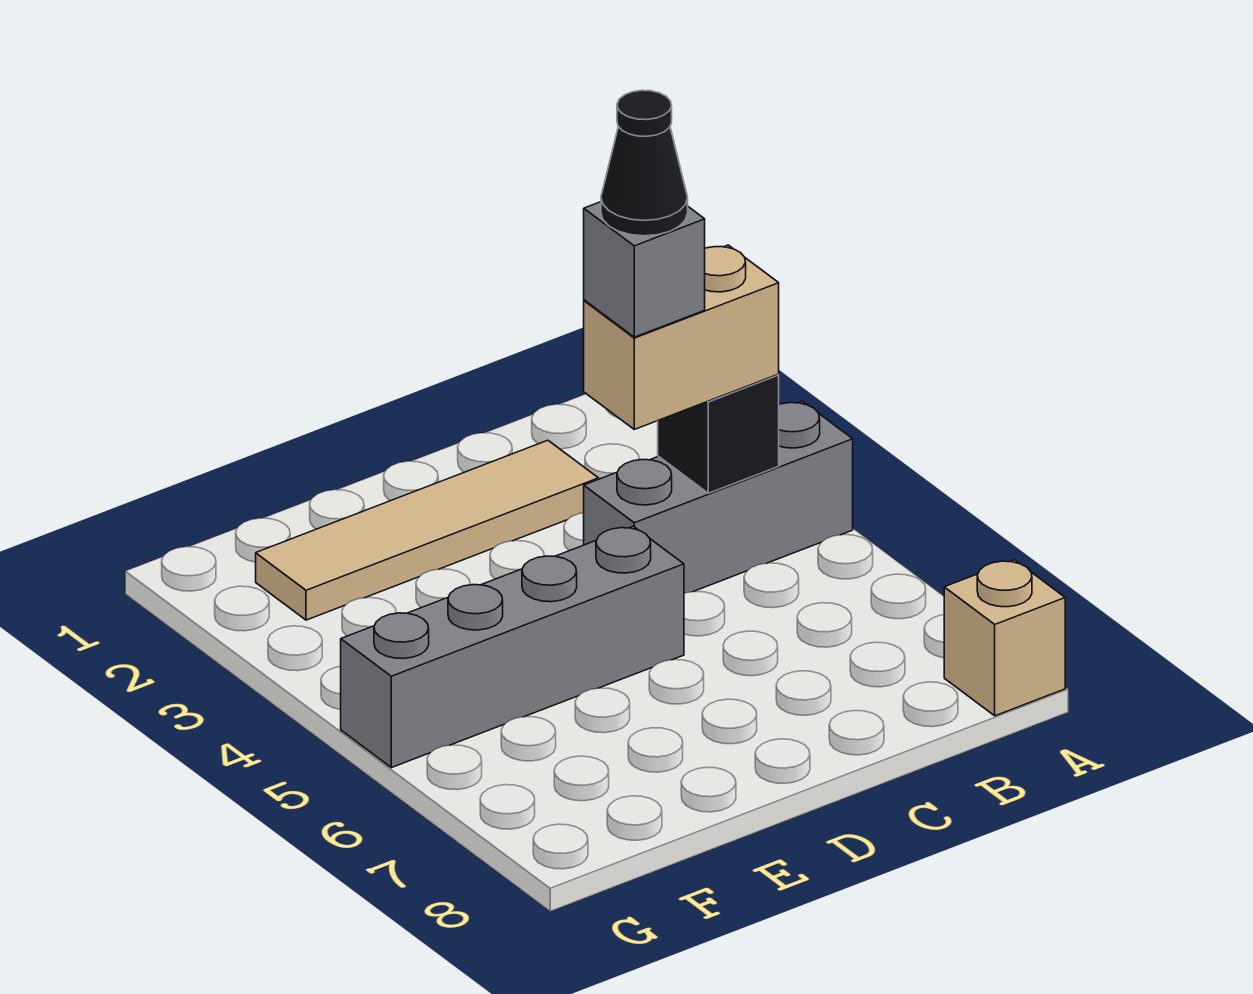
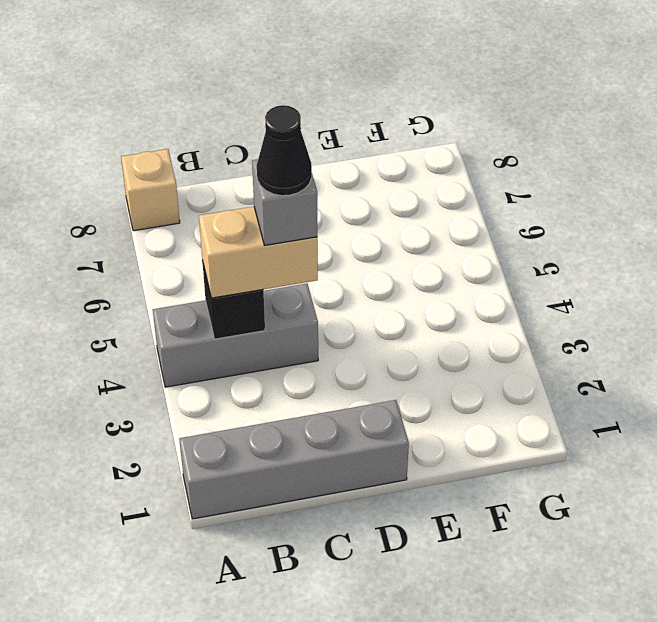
tan 1x4 tile [256,440,599,620] -> none
grey 1x4 brick [341,526,684,768] -> grey 1x4 brick moved to [179,400,409,519]

